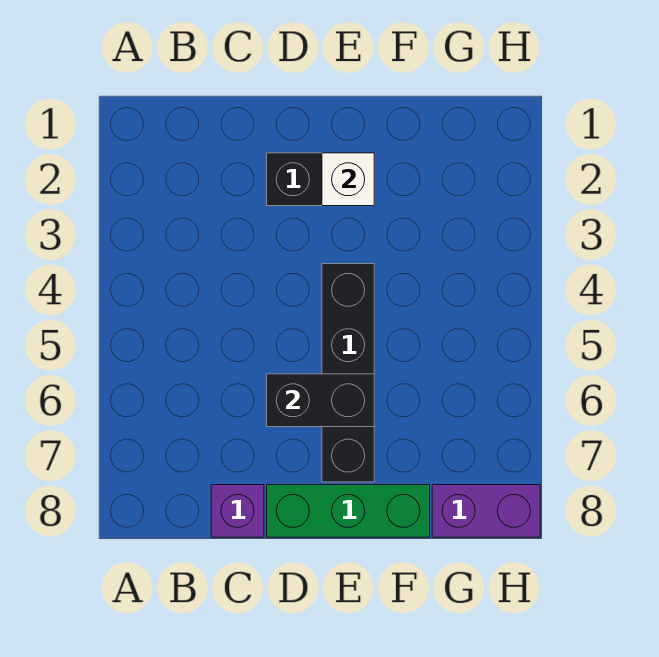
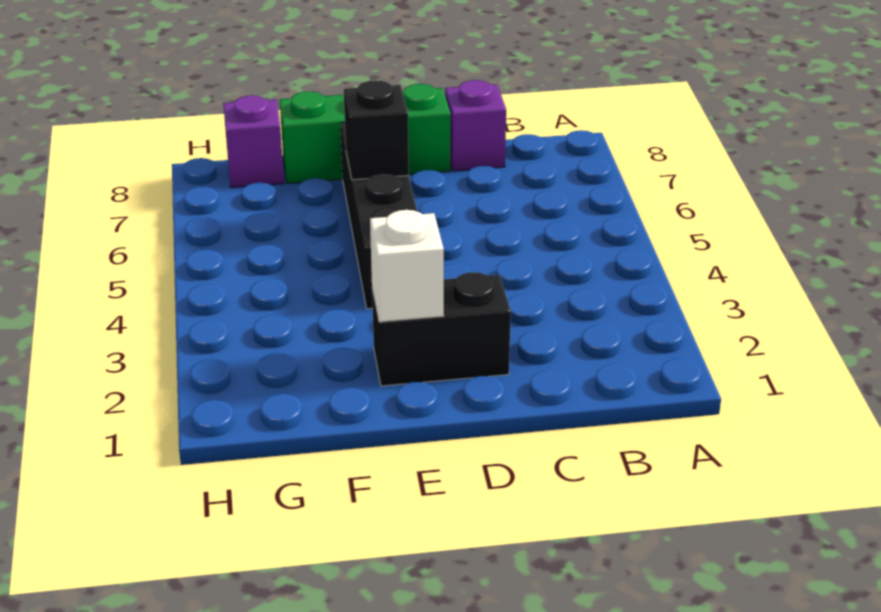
black 1x2 brick [267,374,374,427] -> black 1x1 brick [344,80,409,180]
purple 1x2 brick [432,485,540,537] -> purple 1x1 brick [223,95,284,188]

